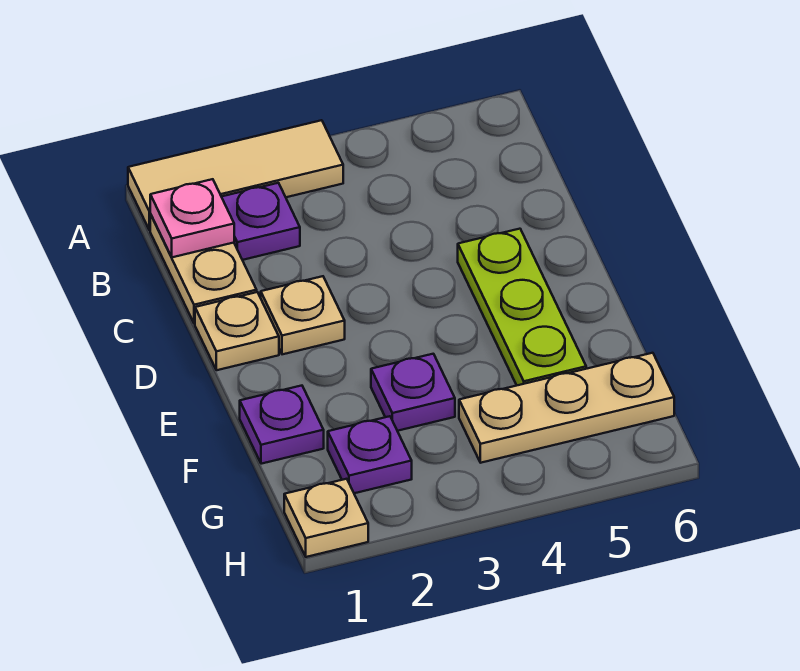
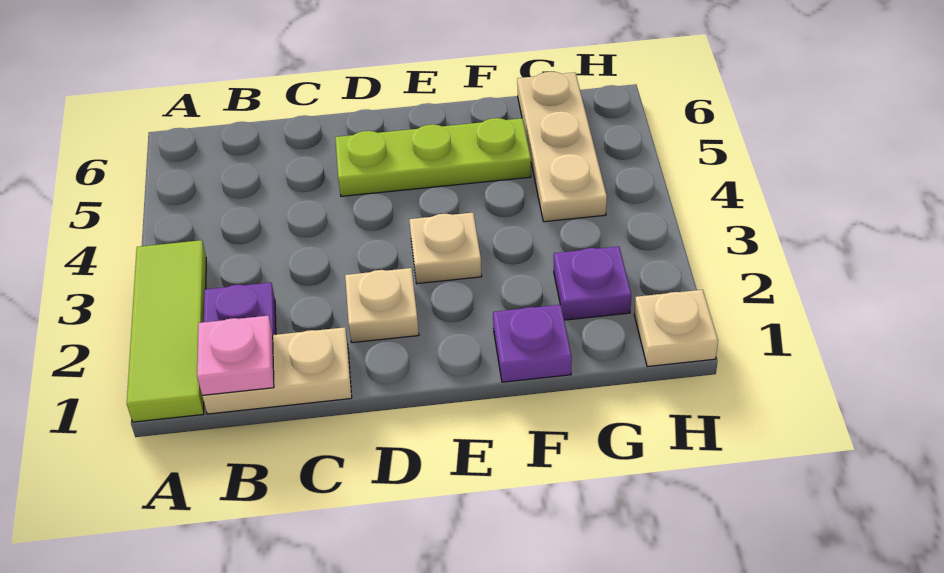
tan 1x3 tile [128,120,343,230] -> lime 1x3 tile [127,240,206,422]
tan 1x1 plate [195,292,279,370] -> tan 1x1 plate moved to [409,213,482,284]
purple 1x1 plate [371,354,455,431] -> none

